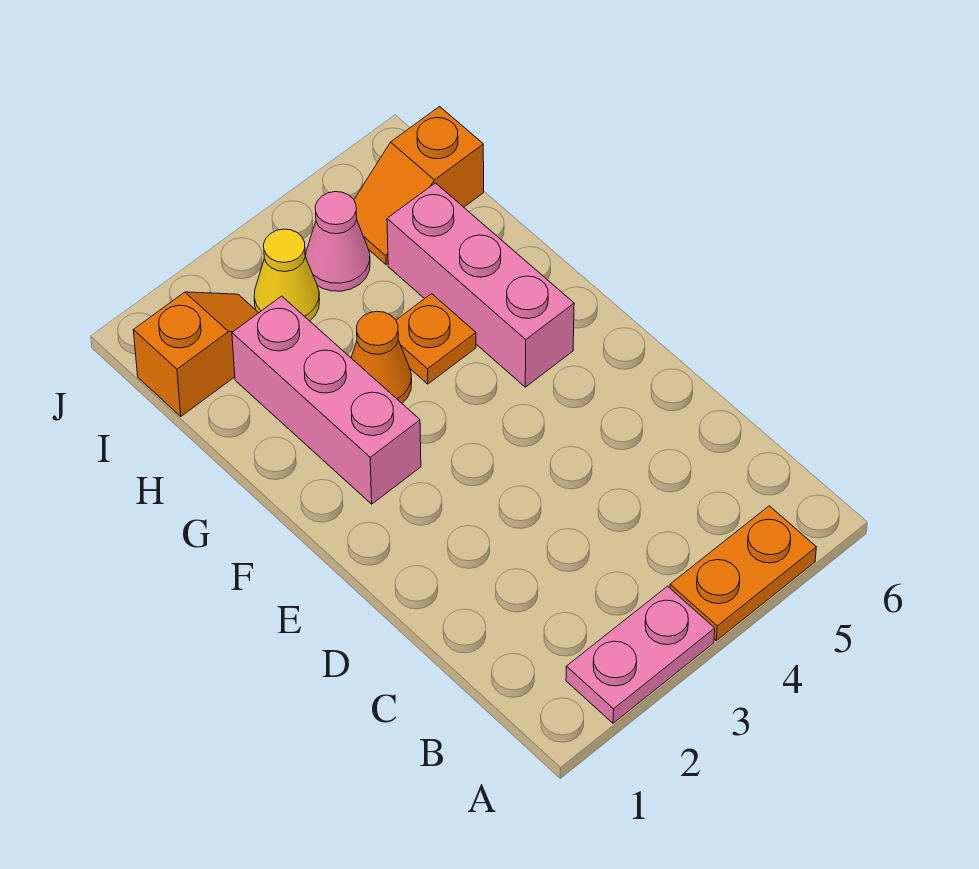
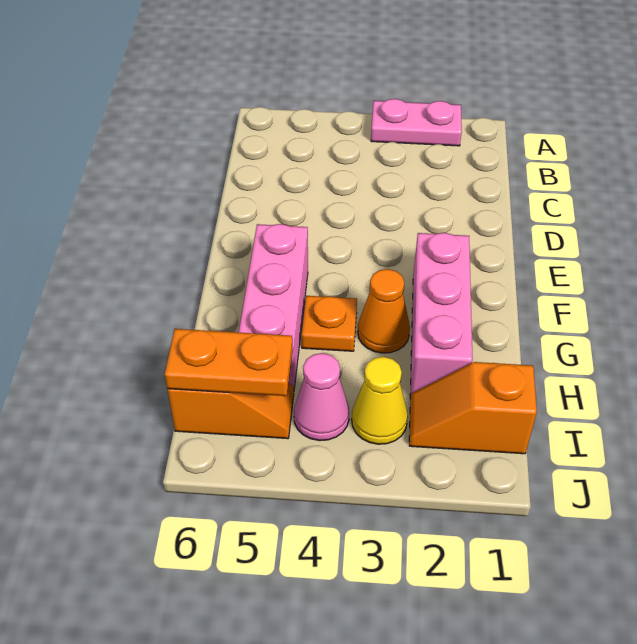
orange 1x2 plate [670,506,816,641] -> orange 1x2 plate moved to [165,329,293,396]

